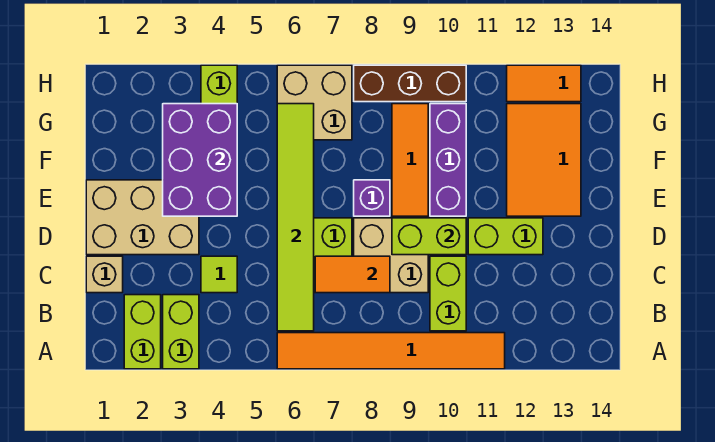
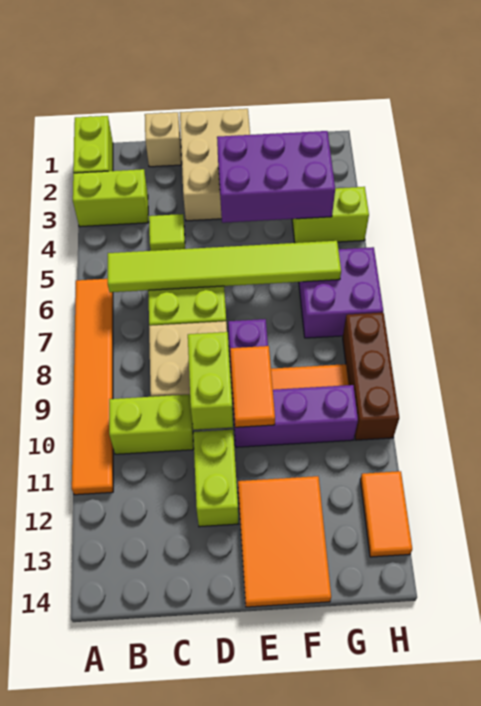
lime 1x2 brick [124,295,161,369] -> lime 1x2 brick turned to [73,116,113,173]
orange 1x2 tile [315,256,390,293] -> orange 1x2 tile moved to [230,346,275,427]
orange 2x3 tile [507,104,581,216] -> orange 2x3 tile turned to [238,476,331,607]
tan 2x2 brick [277,65,352,140] -> purple 2x2 brick [299,247,383,338]

